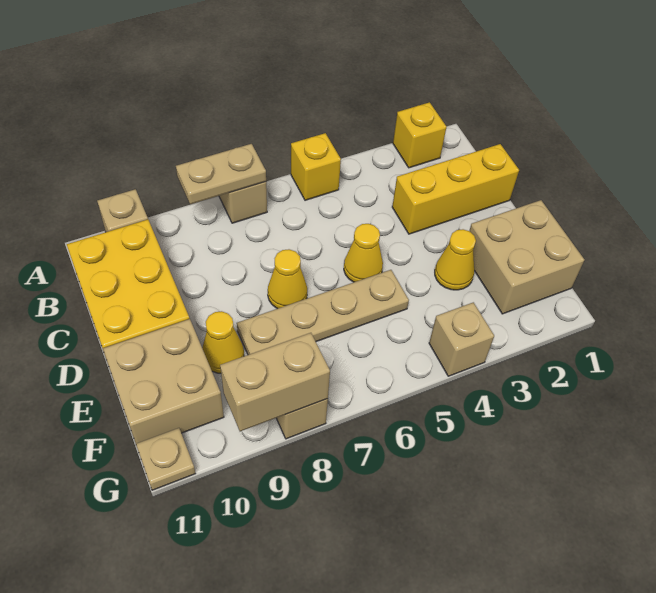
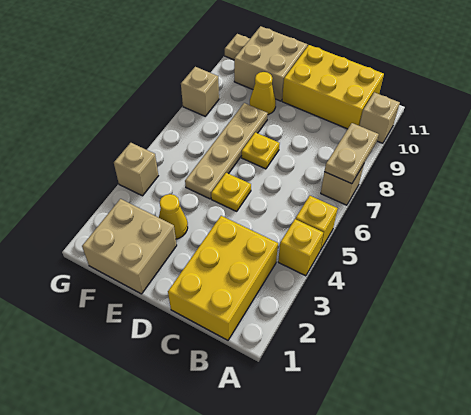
yellow 1x1 brick [393,102,447,168] -> yellow 1x1 brick moved to [278,219,323,276]
yellow 1x3 brick [392,144,519,234] -> yellow 2x3 brick [168,216,278,340]
yellow 1x1 cone [344,224,383,282] -> yellow 1x1 plate [211,173,251,211]
yellow 1x1 cone [268,249,308,309] -> yellow 1x1 plate [241,132,280,169]
tan 1x2 brick [220,333,330,431] -> none

